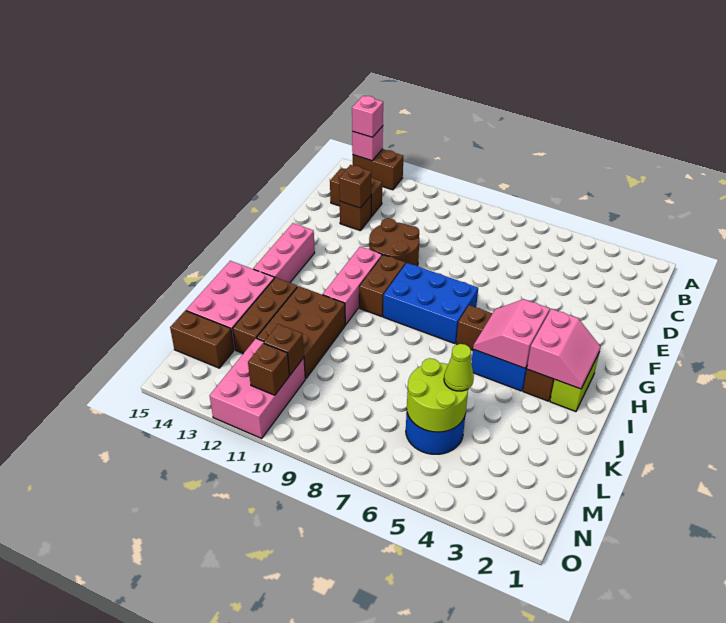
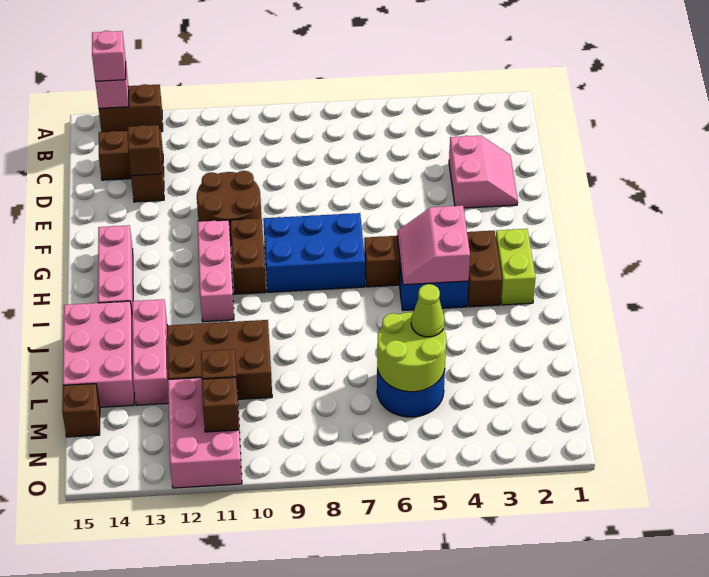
pink 2x2 slope [527,309,601,389] -> pink 2x2 slope moved to [449,136,518,208]
brown 2x3 brick [257,286,345,379] -> brown 2x3 brick turned to [167,320,272,399]
brown 1x3 brick [233,278,297,354] -> pink 1x3 brick [132,299,169,405]
brown 1x2 brick [170,310,234,368] -> brown 1x1 brick [62,384,100,437]

